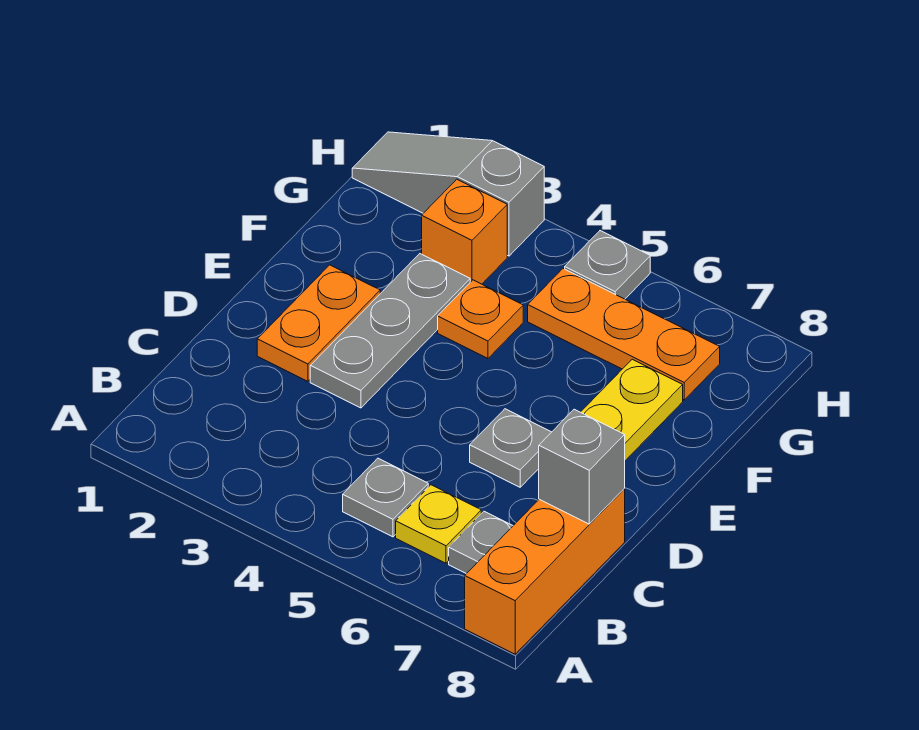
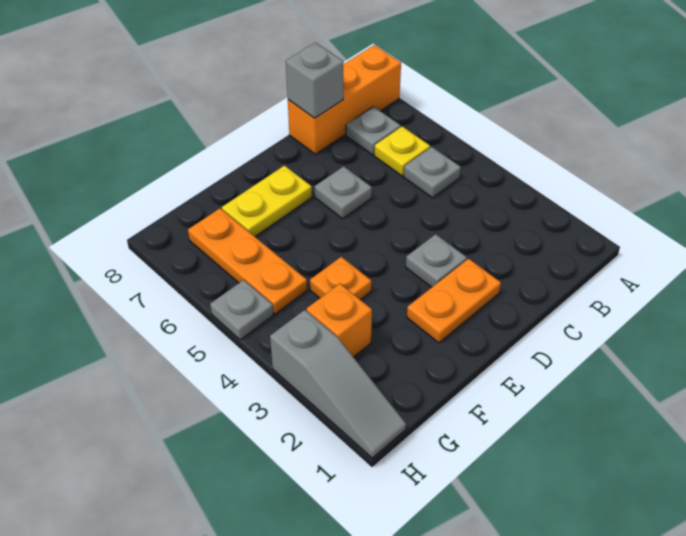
grey 1x3 plate [310,254,470,408] -> grey 1x1 plate [406,234,467,287]

